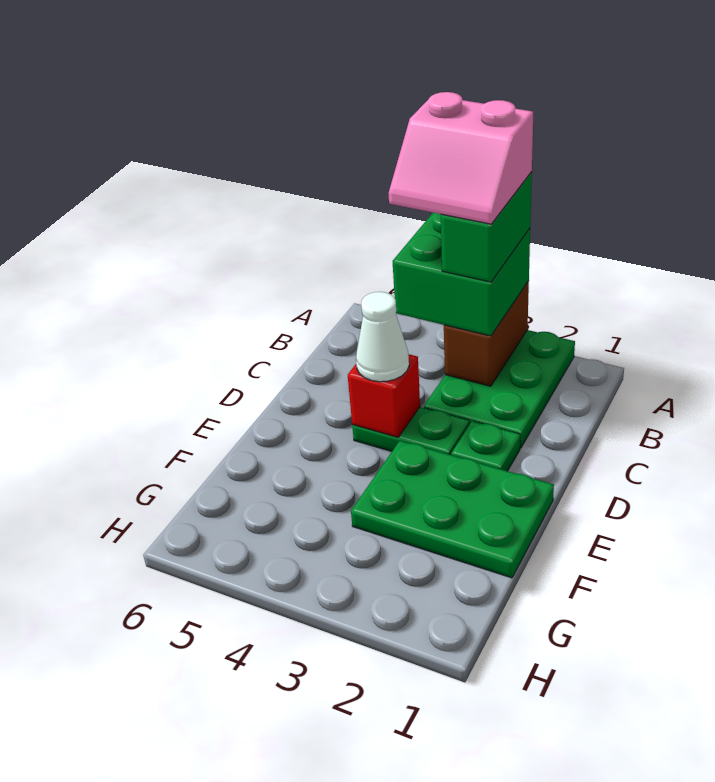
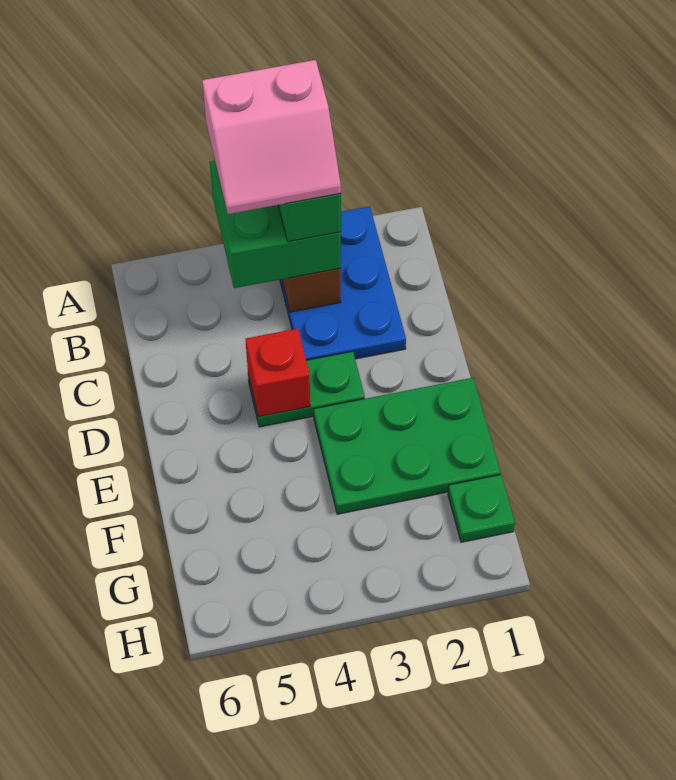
green 2x3 plate [424,330,575,448] -> blue 2x3 plate [280,206,406,360]
green 1x1 plate [451,421,520,471] -> green 1x1 plate moved to [448,475,515,542]
white 1x1 cone [356,292,409,382] -> none

